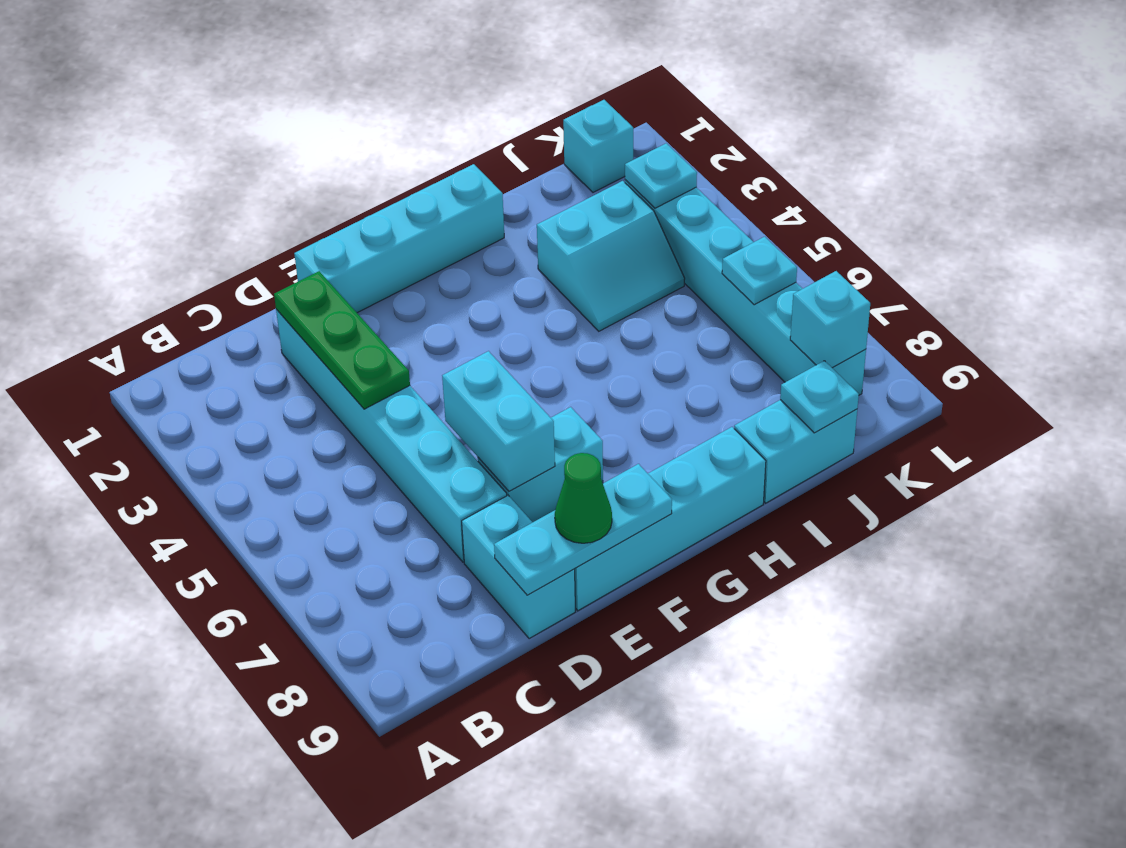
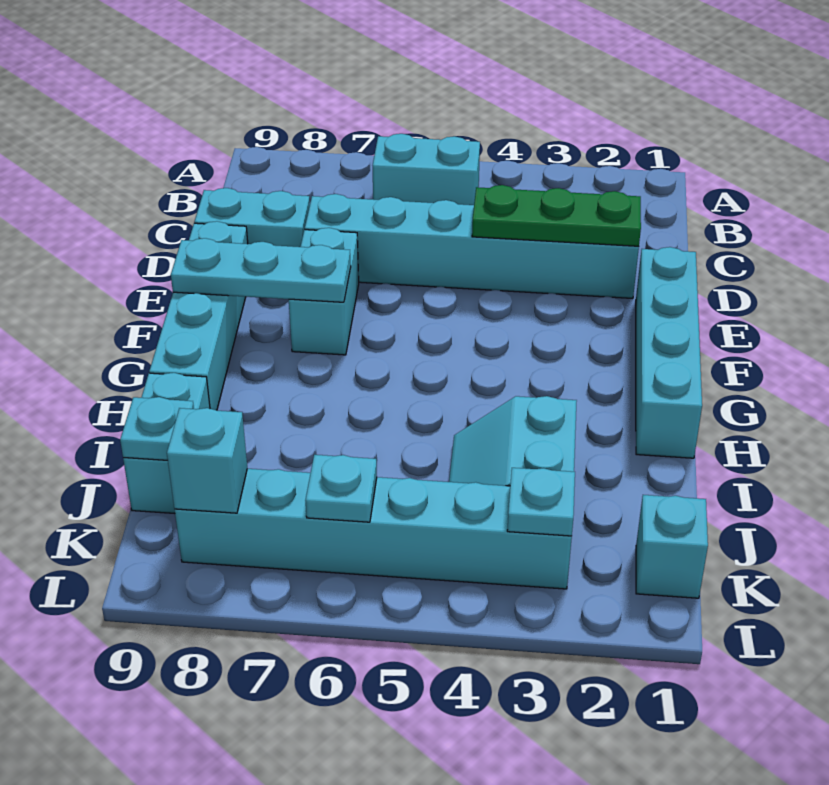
cyan 1x3 plate [494,464,672,595] -> cyan 1x3 plate turned to [171,238,351,302]
cyan 1x2 brick [442,351,555,491] -> cyan 1x2 brick moved to [373,134,480,205]
green 1x1 cone [555,453,612,543] -> none

